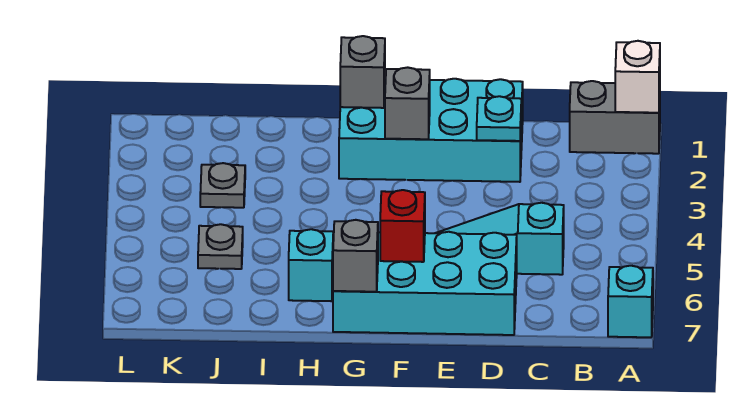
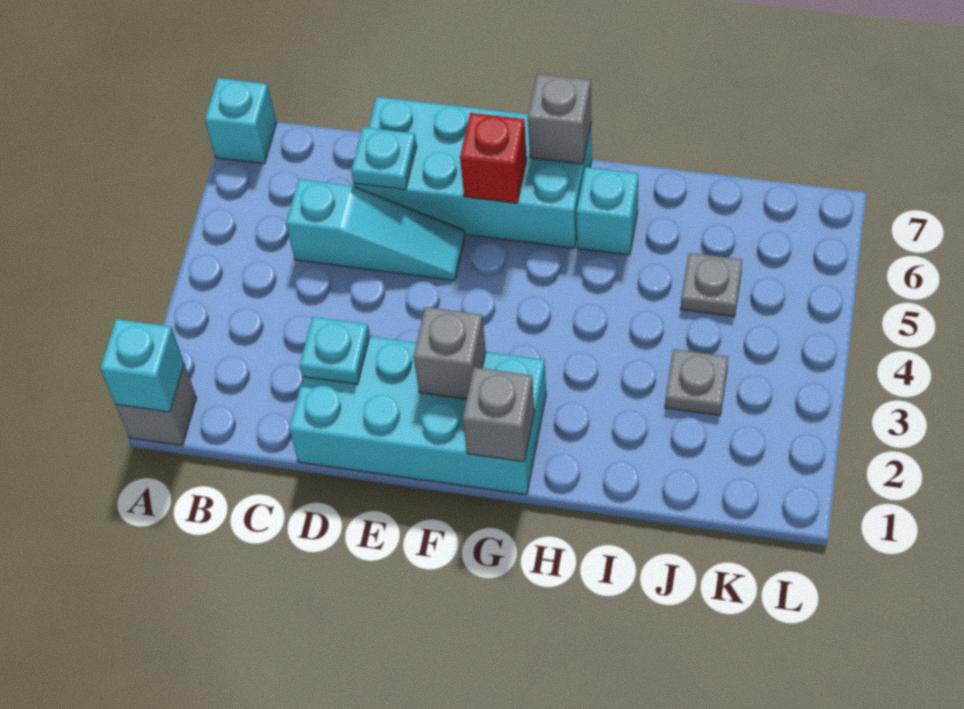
grey 1x2 brick [570,81,660,154] -> grey 1x1 brick [116,364,197,446]
white 1x1 brick [615,41,660,113] -> cyan 1x1 brick [100,319,184,412]
none -> cyan 1x1 plate [351,127,417,190]

